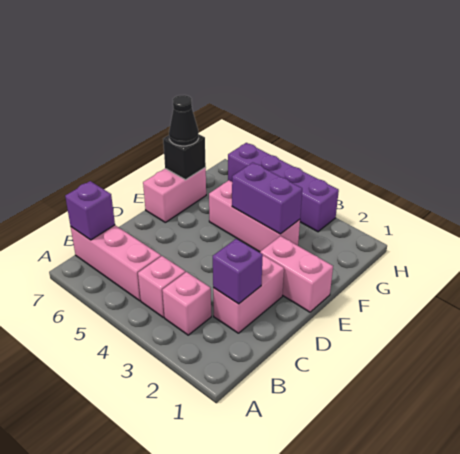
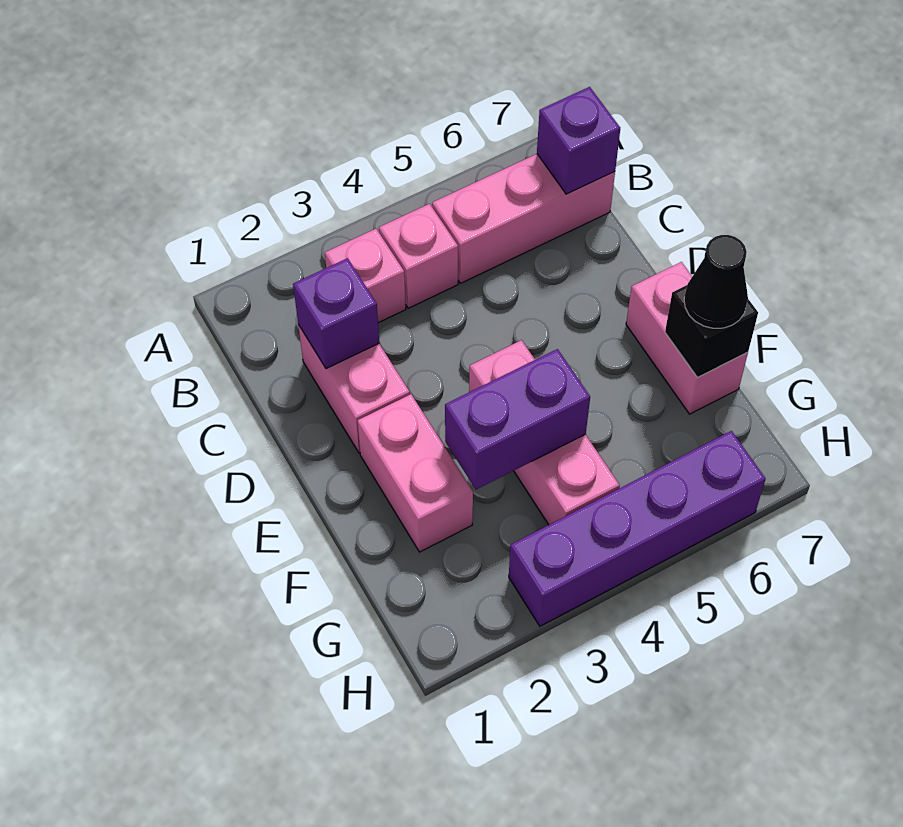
pink 1x2 brick [260,236,333,312] -> pink 1x2 brick turned to [358,394,473,552]
pink 1x3 brick [209,180,300,252] -> pink 1x3 brick turned to [469,340,620,525]

